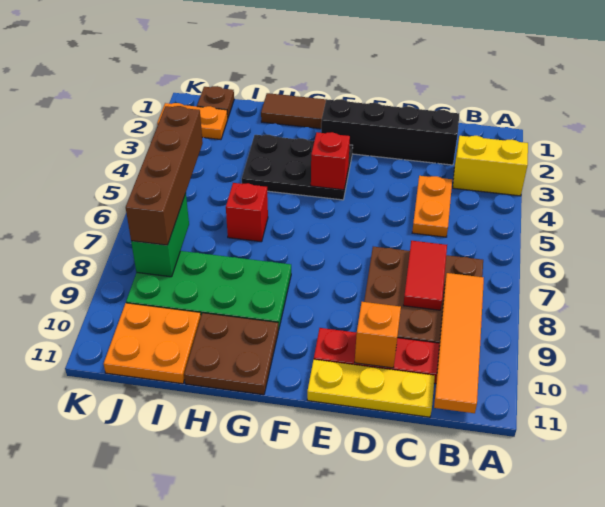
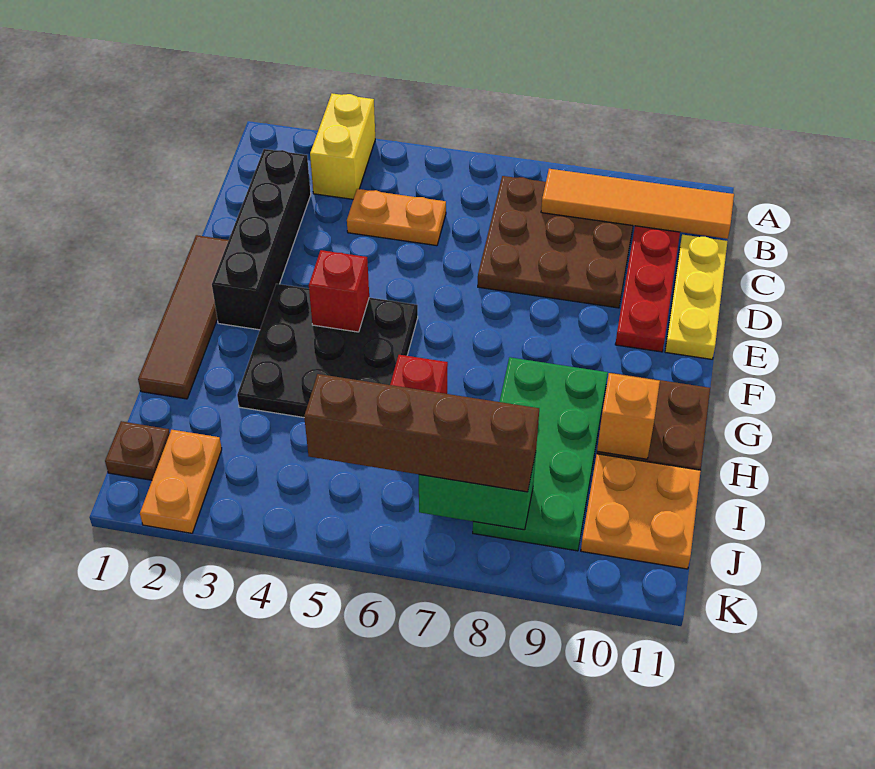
red 1x2 tile [403,241,447,310] -> none
orange 1x1 brick [355,302,401,368] -> orange 1x1 brick moved to [597,373,660,459]
black 2x3 plate [242,135,353,200] -> black 3x3 plate [237,284,418,417]

